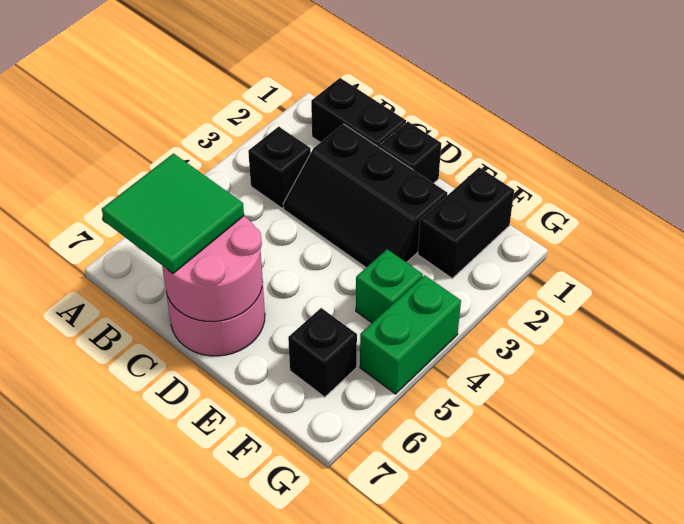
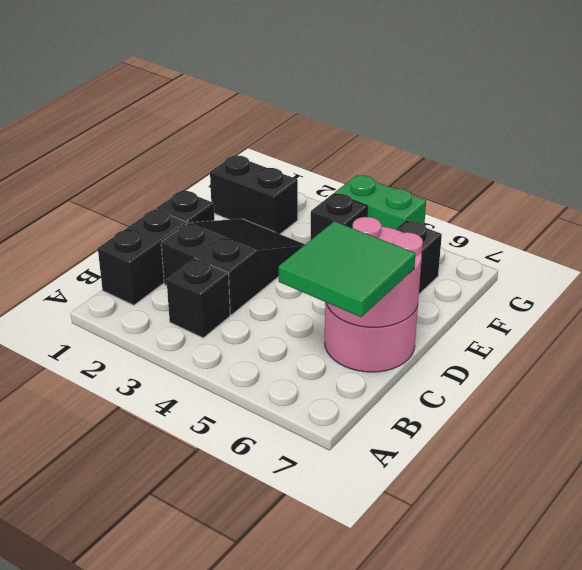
black 2x3 slope [283,124,448,267] -> black 2x3 slope turned to [161,219,305,315]
green 1x1 brick [356,249,423,323] -> black 1x1 brick [311,193,367,240]

